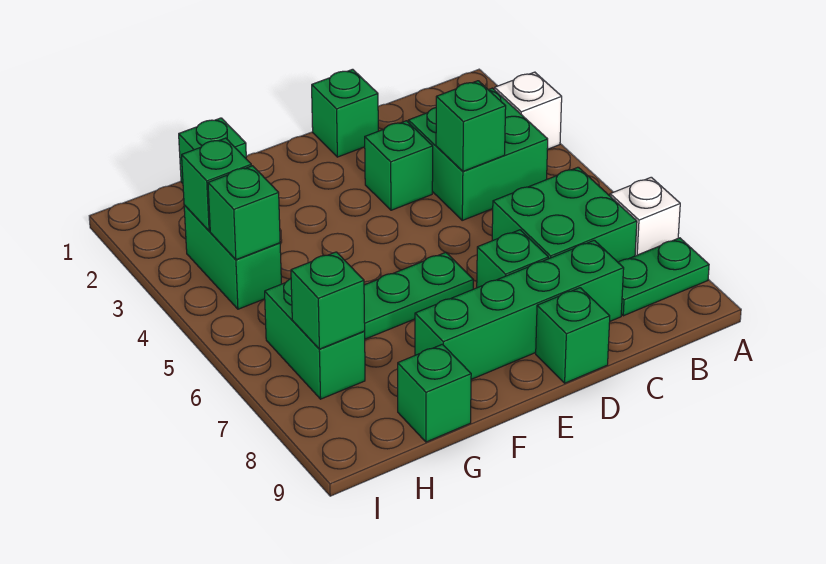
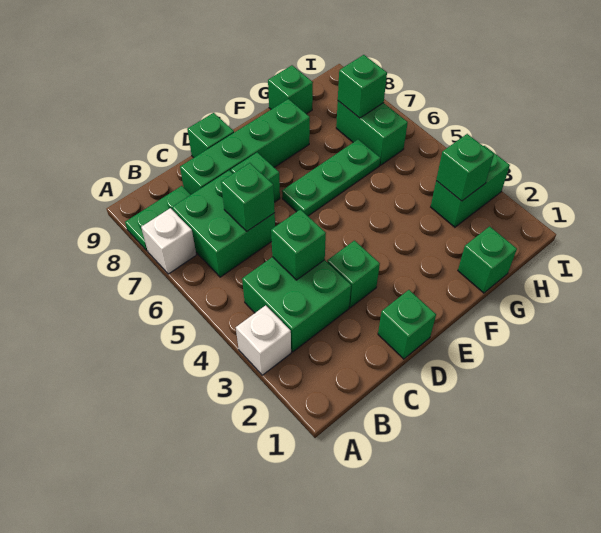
green 1x2 brick [184,205,281,309] -> green 1x2 brick turned to [431,146,510,227]
green 1x1 brick [208,166,280,260] -> green 1x1 brick moved to [221,163,275,231]

